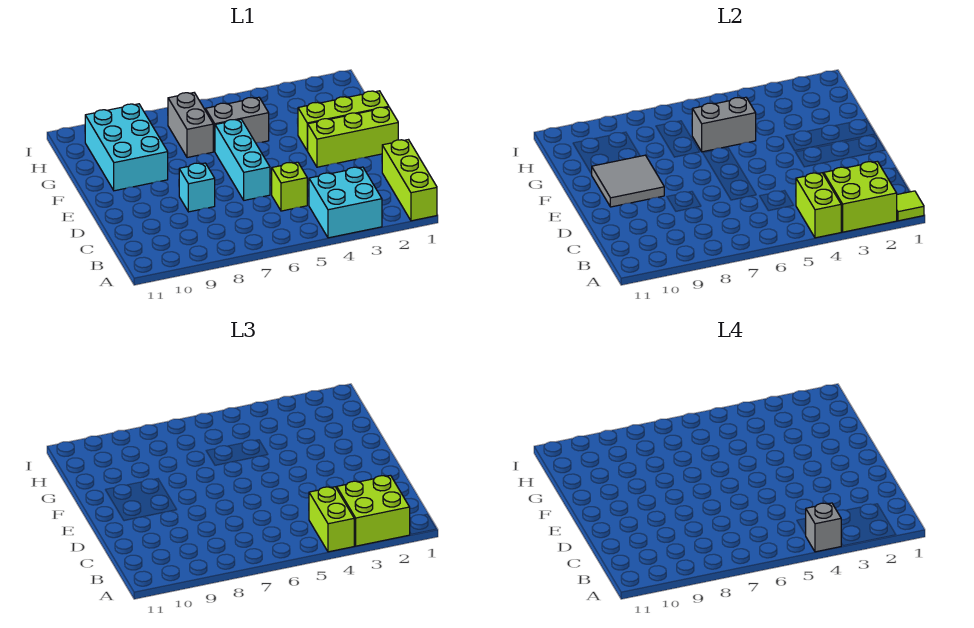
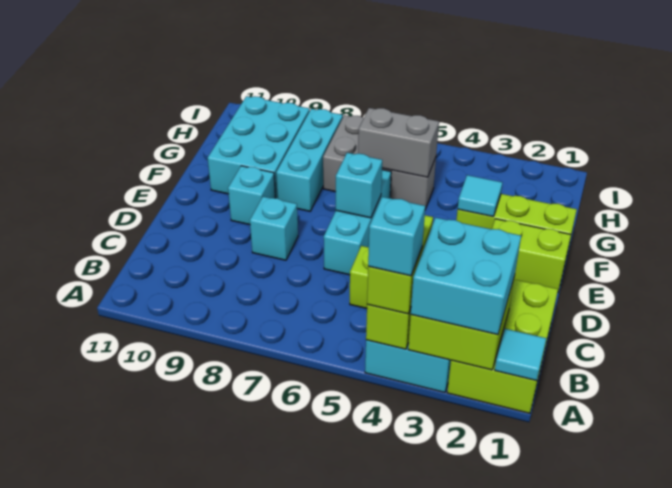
lime 1x3 brick [382,140,437,221] -> lime 2x3 brick [447,279,558,413]
lime 1x1 tile [897,191,924,221] -> cyan 1x1 tile [495,329,546,381]
lime 2x2 brick [337,475,410,546] -> cyan 2x2 brick [411,218,521,335]
grey 1x1 brick [806,503,841,552] -> cyan 1x1 brick [368,197,425,276]
lime 1x3 brick [308,107,398,167] -> lime 1x2 brick [492,219,571,291]
none -> cyan 1x1 brick [336,153,382,218]
none -> cyan 1x1 brick [228,166,275,225]
grey 2x2 tile [592,155,664,207] -> none
none -> cyan 1x1 tile [458,175,502,217]
none -> cyan 1x3 brick [276,109,343,211]

